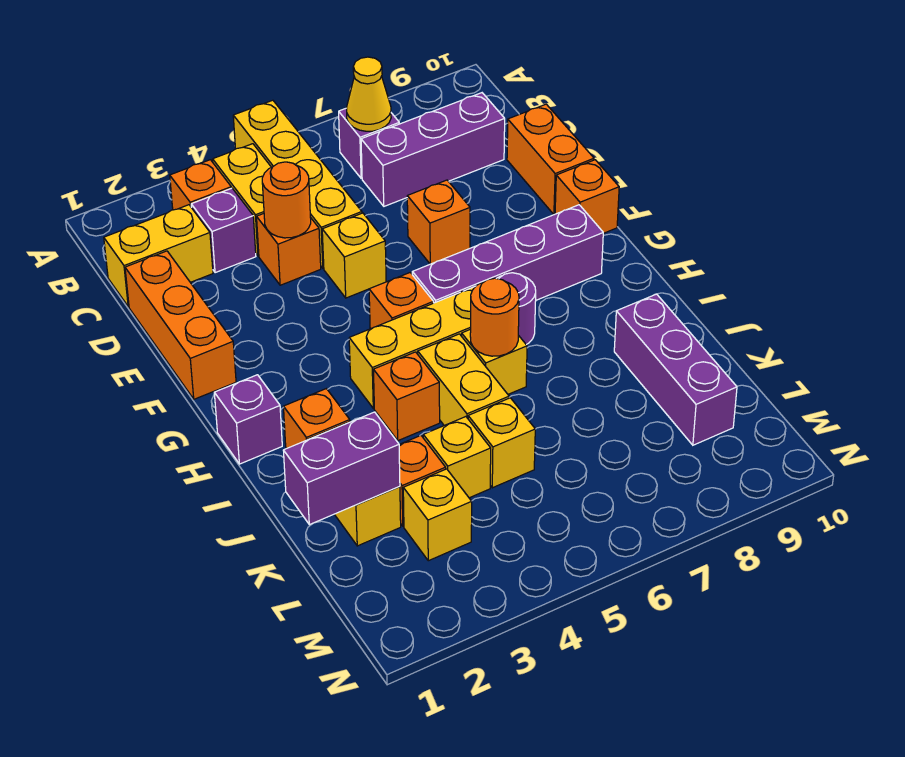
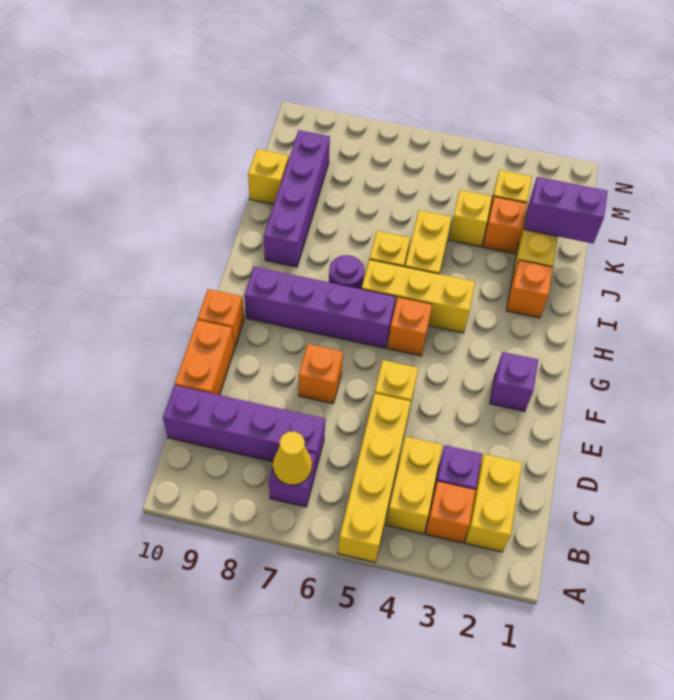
yellow 1x2 brick [104,205,213,307] -> yellow 1x2 brick turned to [465,454,522,552]
purple 1x3 brick [361,93,505,206] -> purple 1x4 brick [163,385,325,471]
orange 1x3 brick [125,251,236,399] -> none
orange 1x1 brick [257,214,321,285] -> none
orange 1x1 round brick [262,162,311,238] -> none
purple 1x1 brick [214,375,282,464] -> purple 1x1 brick moved to [490,352,538,411]
orange 1x1 brick [373,352,440,441] -> none
orange 1x1 round brick [470,278,519,356] -> none
purple 1x3 brick [614,294,737,445] -> purple 1x4 brick [264,130,330,267]
yellow 1x1 brick [468,398,535,488] -> yellow 1x1 brick moved to [248,149,289,204]

